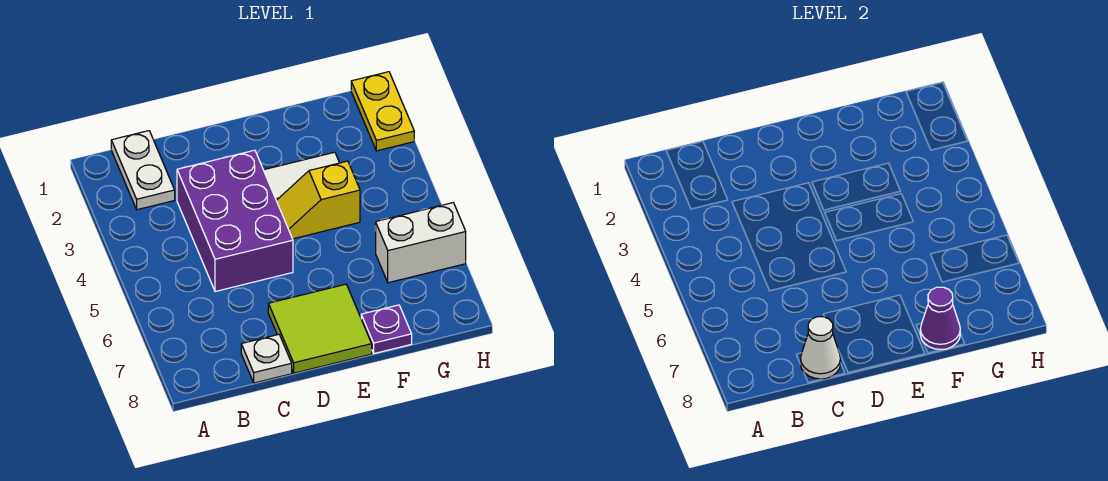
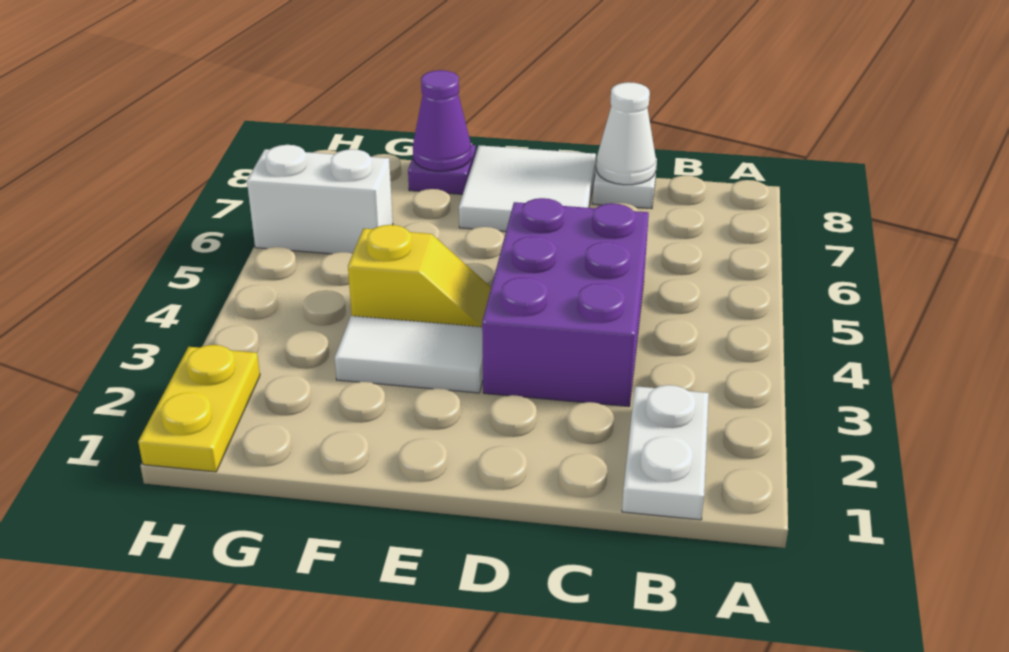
lime 2x2 tile [268,284,372,373] -> white 2x2 tile [459,145,596,231]

